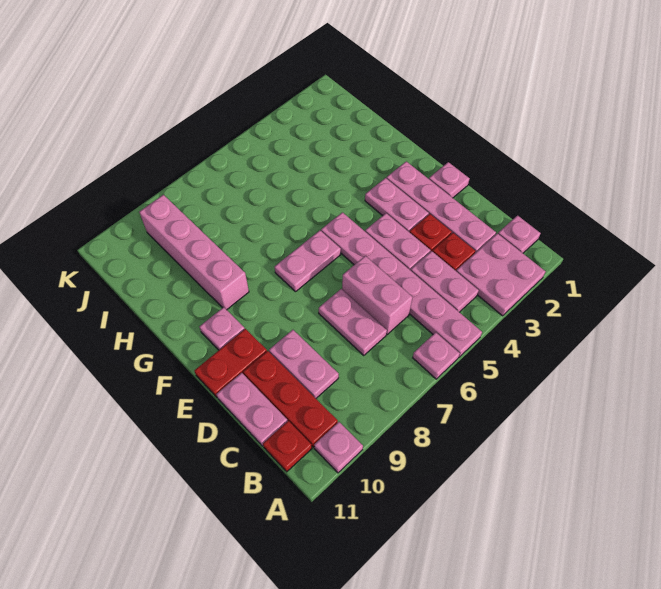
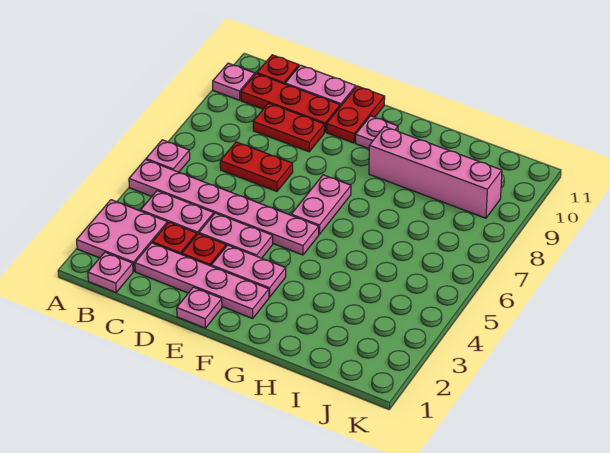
pink 1x2 brick [342,256,413,334] -> none
pink 1x2 plate [319,289,387,356] -> red 1x2 plate [220,142,293,191]
pink 1x2 plate [269,330,339,398] -> red 1x2 plate [253,103,325,152]

